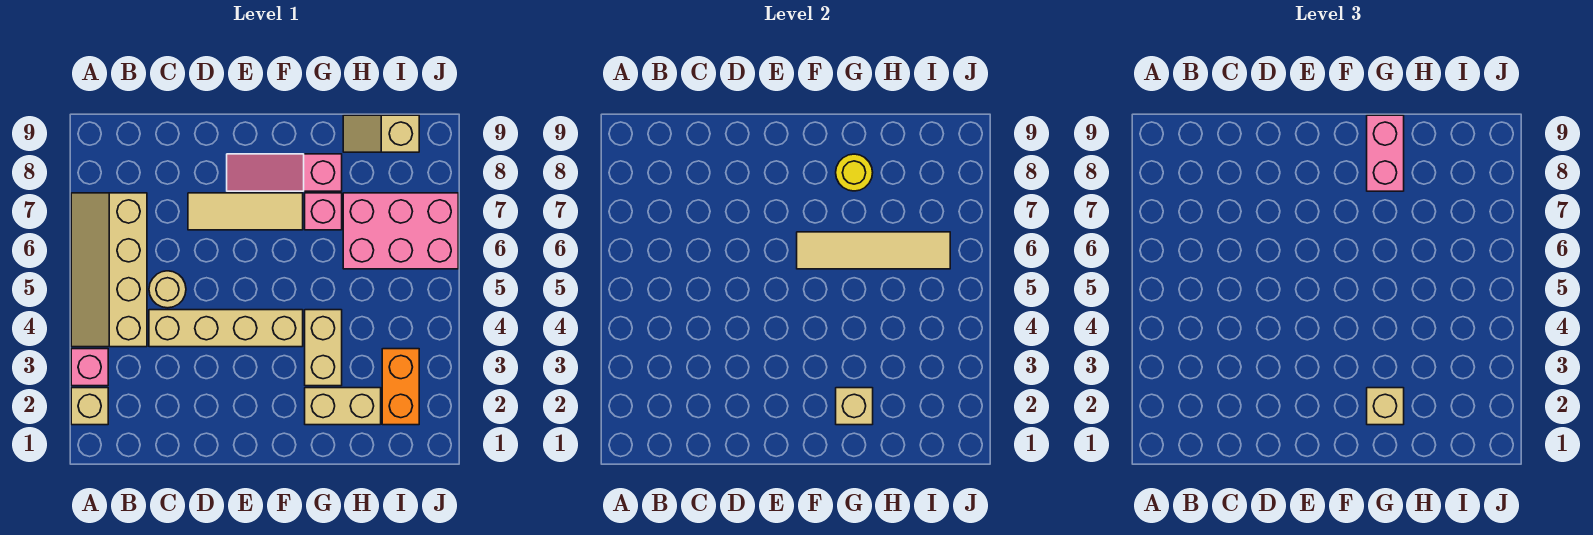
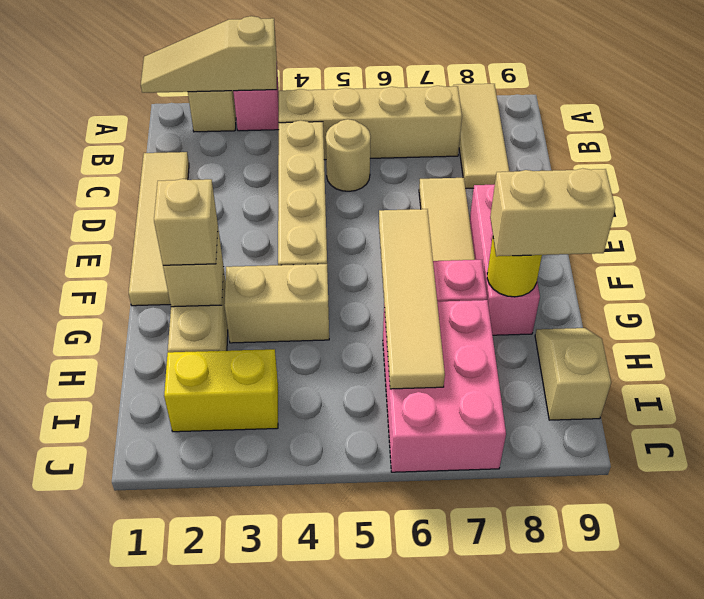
none -> tan 1x3 slope [141,16,277,93]
none -> tan 1x3 tile [454,84,509,188]
none -> tan 1x4 tile [129,152,189,306]
pink 1x3 slope [227,154,342,191] -> pink 1x3 brick [470,185,540,335]
pink 1x2 brick [1367,115,1404,191] -> tan 1x2 brick [490,168,615,256]
orange 1x2 brick [382,349,419,425] -> yellow 1x2 brick [164,349,278,432]

